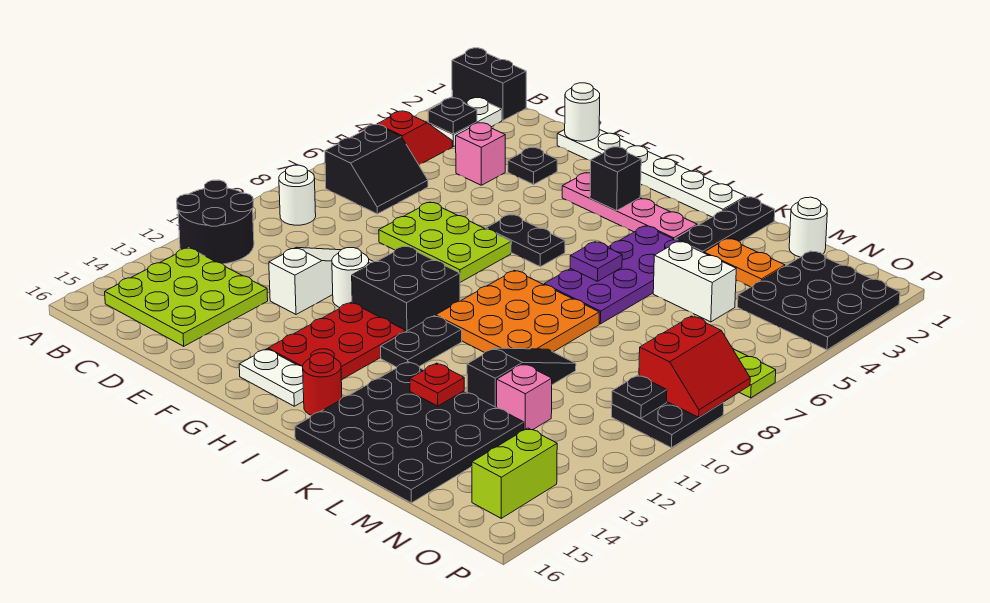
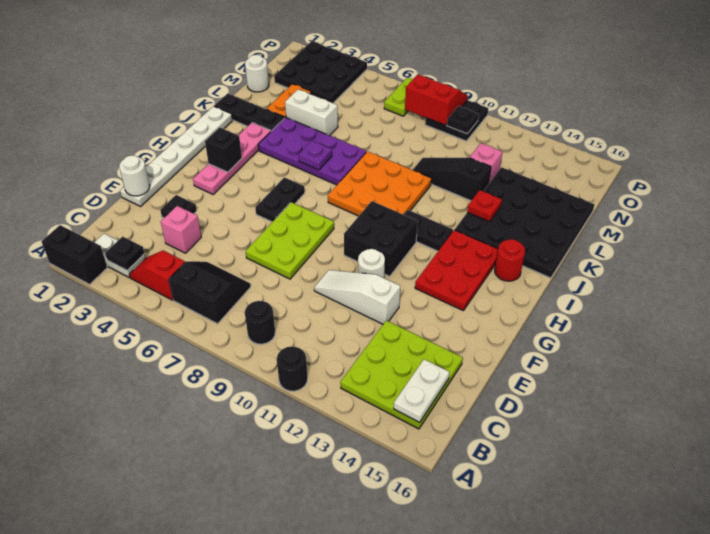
black 1x2 brick [452,48,526,120] -> black 1x2 brick turned to [42,225,107,284]
black 2x2 round brick [177,180,254,264] -> black 1x1 round brick [277,346,308,391]
white 1x1 round brick [279,165,316,225] -> black 1x1 round brick [245,301,275,344]
red 2x3 plate [268,303,406,380] -> red 2x3 plate turned to [415,230,498,311]
white 1x2 plate [239,349,304,406] -> white 1x2 plate moved to [394,359,450,422]
white 1x2 brick [653,241,736,322] -> white 1x2 brick turned to [285,89,338,136]
lime 1x2 brick [472,428,557,518] -> none

